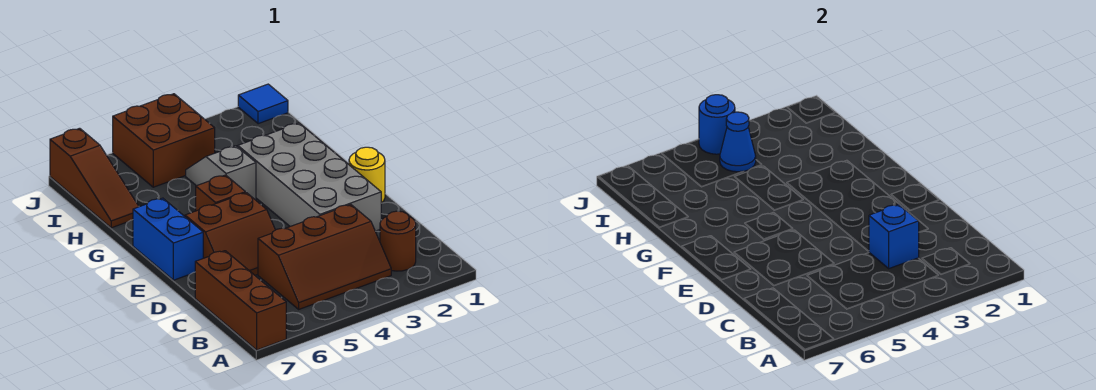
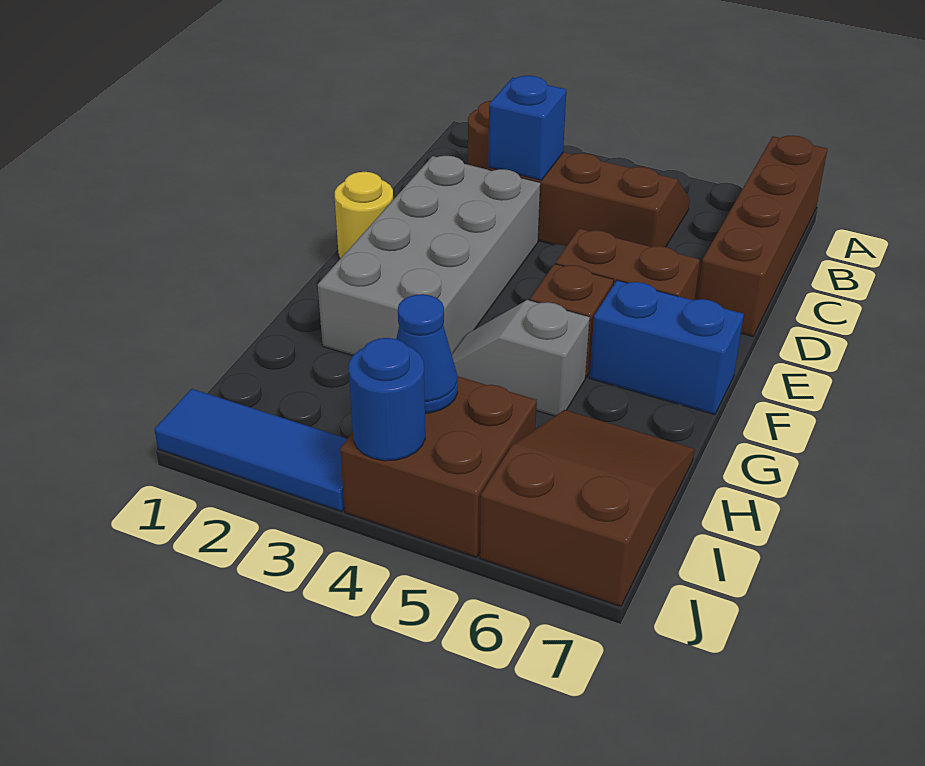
brown 1x3 brick [195,251,286,350] -> brown 1x4 brick [697,135,827,336]
blue 1x2 brick [133,198,203,280] -> blue 1x2 brick turned to [589,280,744,415]
grey 1x2 slope [186,146,256,200] -> grey 1x2 slope turned to [452,300,590,416]
brown 1x3 slope [50,128,139,228] -> brown 2x3 slope [480,410,694,606]
blue 1x1 tile [238,84,288,124] -> blue 1x3 tile [154,389,347,511]

